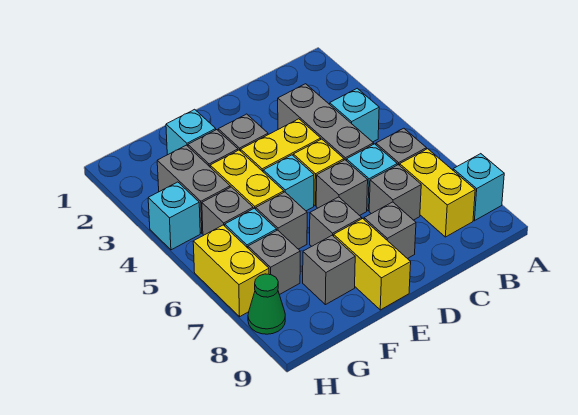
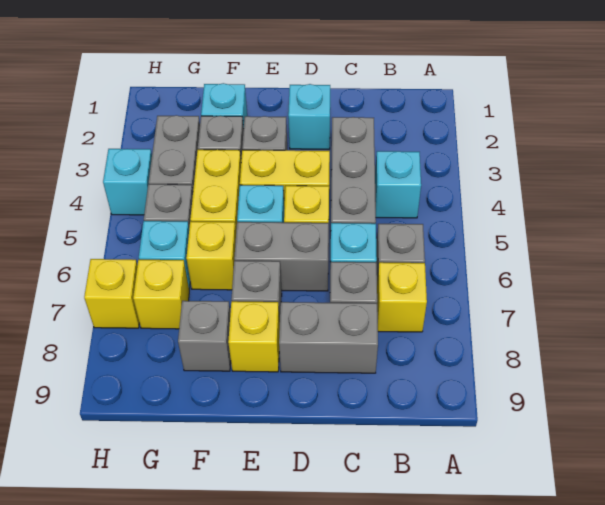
cyan 1x1 brick [453,154,504,221] -> cyan 1x1 brick moved to [288,84,330,149]
yellow 1x2 brick [400,149,475,237] -> yellow 1x1 brick [377,262,427,332]
grey 1x1 brick [316,160,368,216] -> grey 1x2 brick [234,222,329,291]
grey 1x1 brick [364,202,416,259] -> grey 1x2 brick [279,302,378,373]
yellow 1x2 brick [334,219,411,310] -> yellow 1x1 brick [228,301,280,372]
grey 1x1 brick [256,192,307,249] -> yellow 1x1 brick [186,221,236,290]
grey 1x1 brick [248,230,300,295] -> yellow 1x1 brick [133,260,189,329]
yellow 1x2 brick [193,225,269,317] -> yellow 1x1 brick [84,259,139,328]
green 1x1 cone [248,274,285,334] -> none

